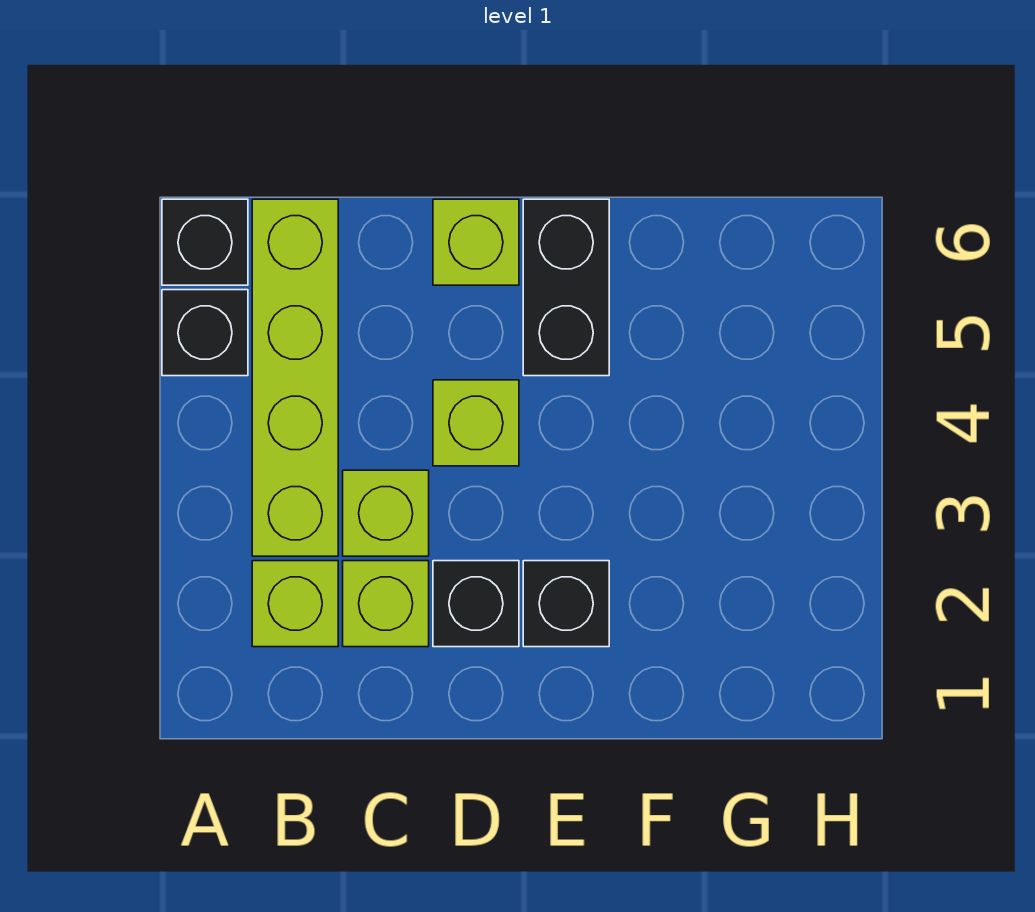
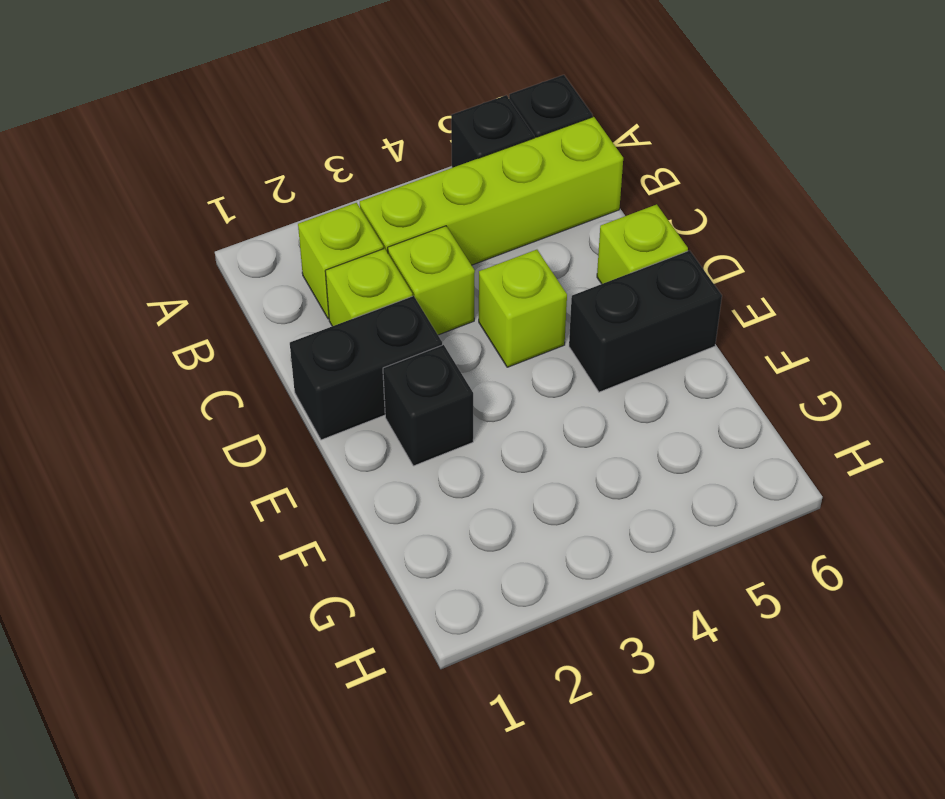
black 1x1 brick [433,561,519,647] -> black 1x2 brick [290,296,442,440]

